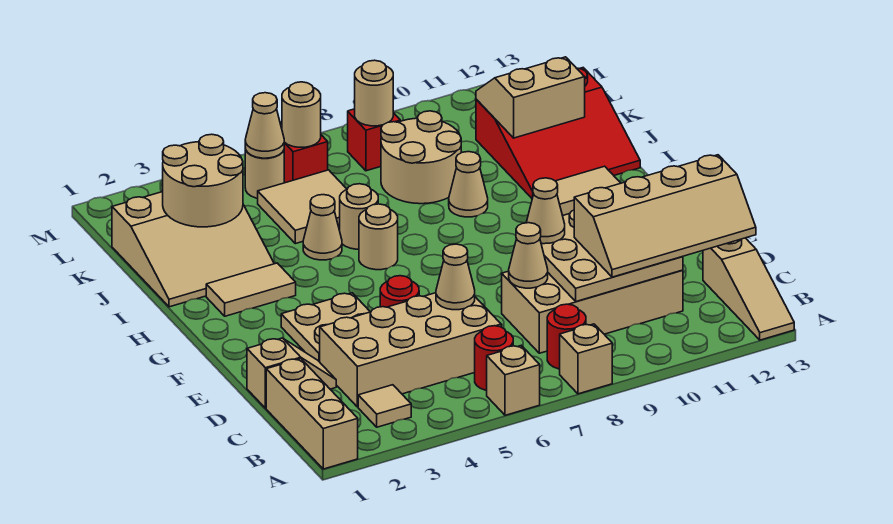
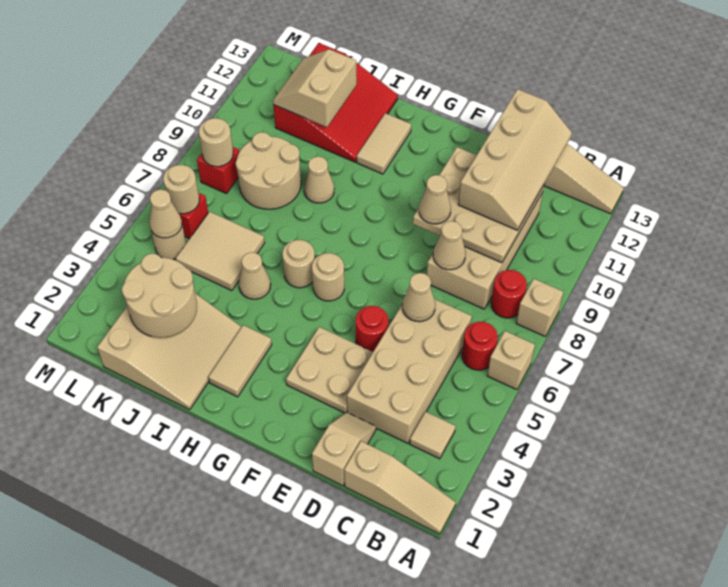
tan 1x3 brick [266,359,358,469] -> tan 1x3 slope [344,441,456,534]
tan 1x1 round brick [340,184,378,249] -> tan 1x1 round brick moved to [312,253,344,301]

